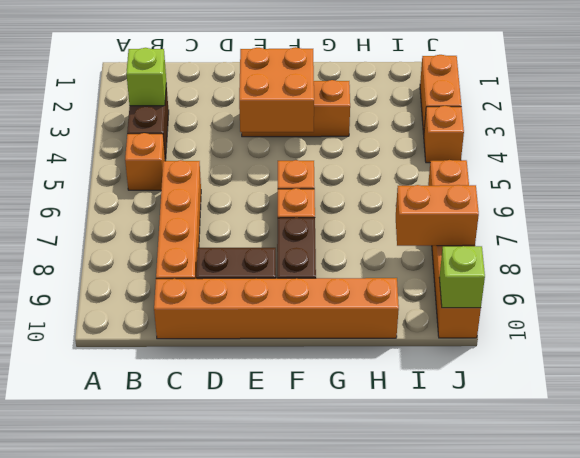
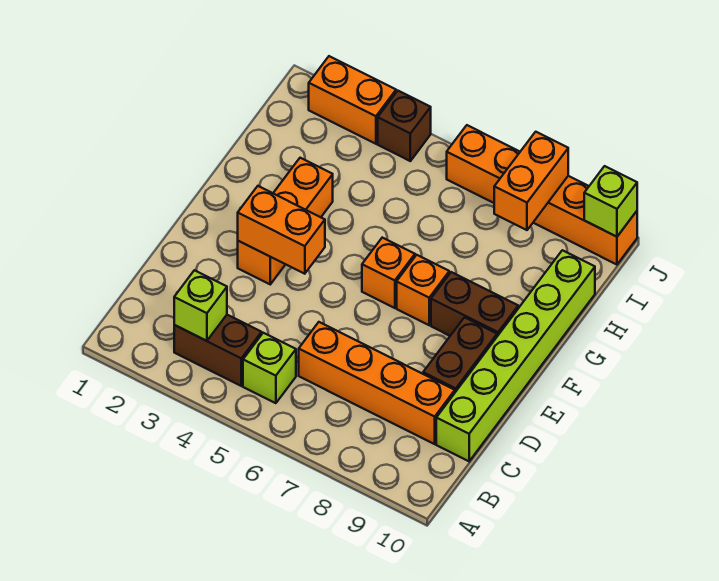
orange 1x1 brick [125,133,165,190] -> lime 1x1 brick [243,333,296,403]
orange 1x6 brick [154,278,399,339] -> lime 1x6 brick [436,250,595,461]
orange 2x2 brick [239,47,314,132] -> orange 1x2 brick [238,186,325,274]
orange 1x1 brick [424,106,464,163] -> brown 1x1 brick [378,91,431,161]

